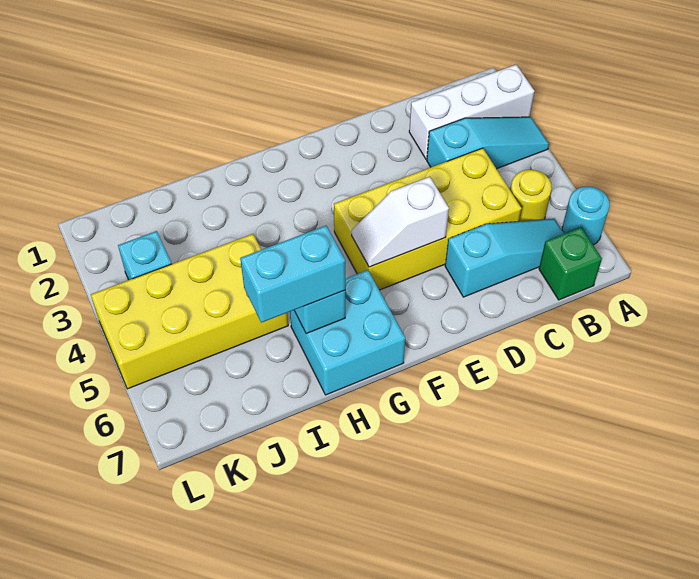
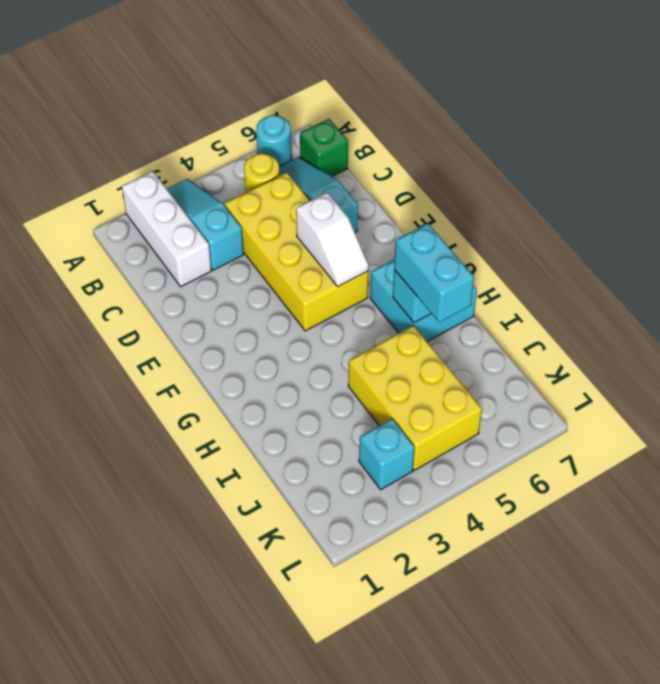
yellow 2x4 brick [91,234,288,389] -> yellow 2x3 brick [348,326,482,470]

